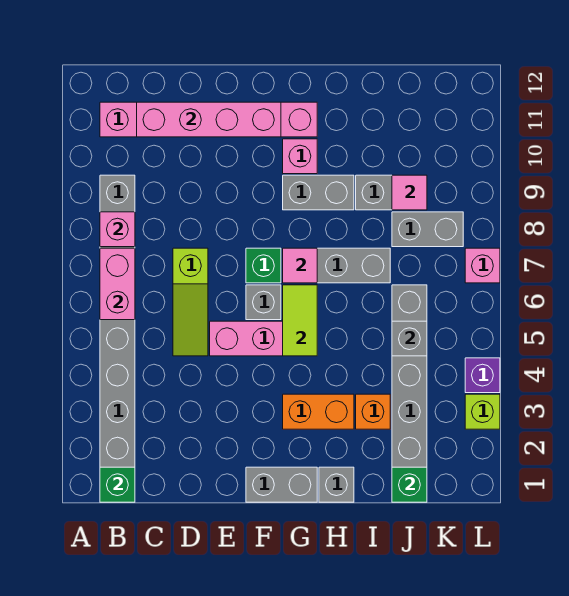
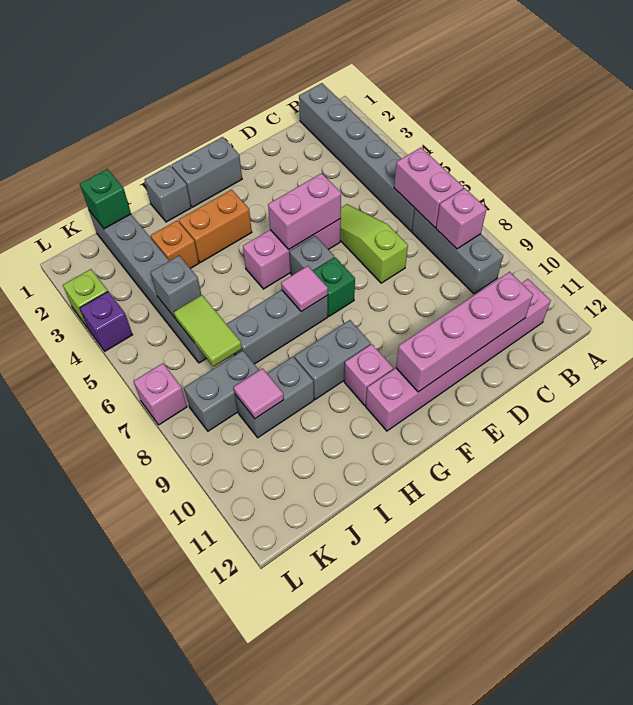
green 1x1 brick [100,467,135,502] -> none
none -> pink 1x2 brick [268,173,341,250]
lime 1x2 tile [283,285,317,356] -> lime 1x2 tile moved to [174,295,242,367]

